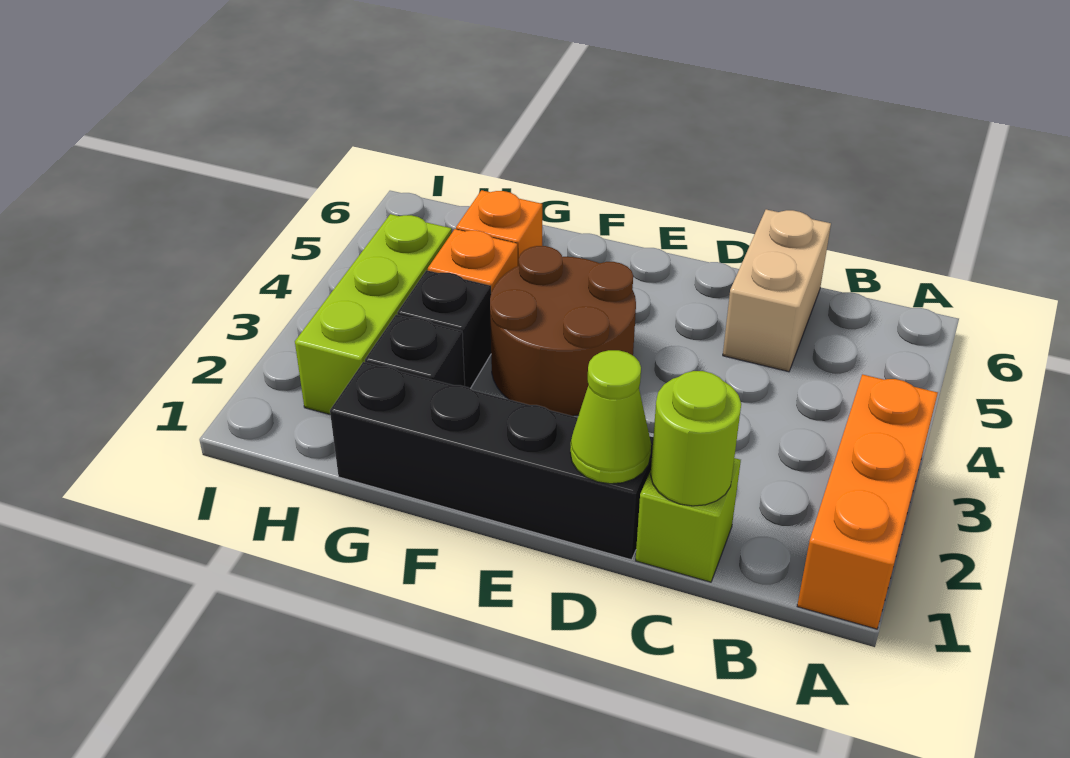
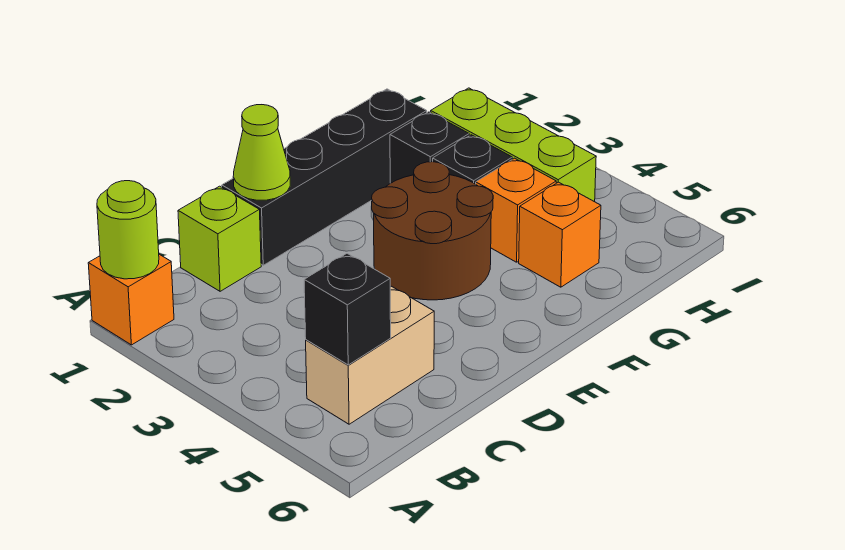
orange 1x3 brick [797,374,938,629] -> orange 1x1 brick [88,254,174,345]
none -> black 1x1 brick [304,254,391,365]
lime 1x1 round brick [651,371,741,506] -> lime 1x1 round brick moved to [97,181,159,279]
tan 1x2 brick [723,209,831,372] -> tan 1x2 brick turned to [306,286,434,424]

